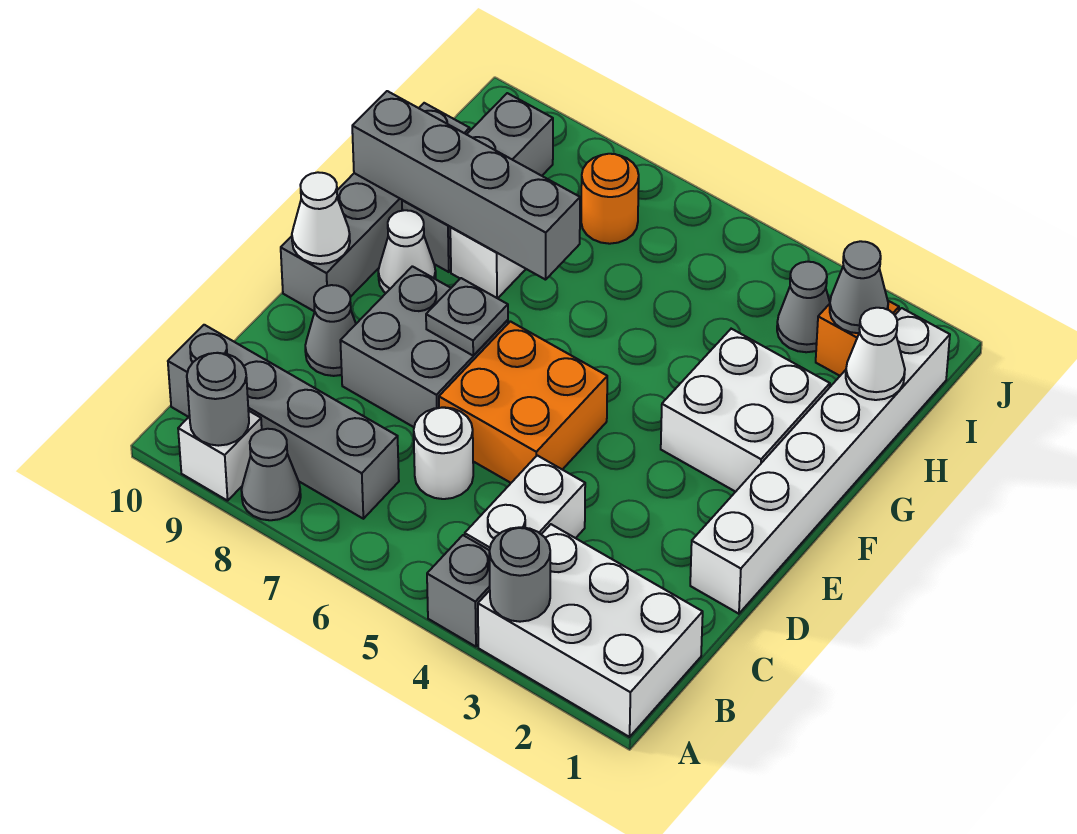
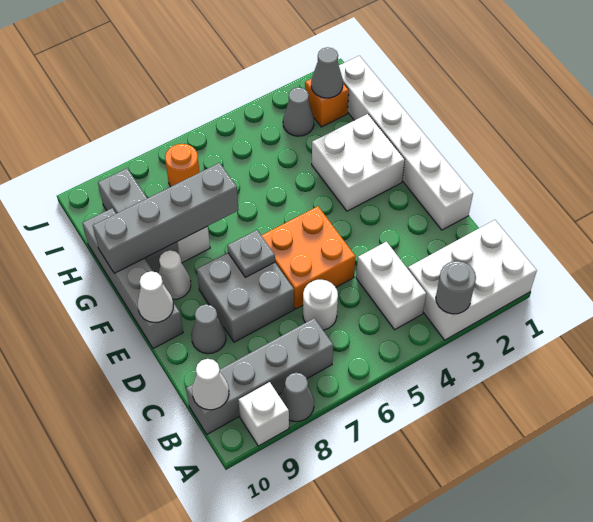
grey 1x1 brick [427,535,490,647] -> none
grey 1x1 round brick [187,353,249,446] -> none
white 1x1 cone [846,308,905,400] -> white 1x1 cone moved to [192,359,229,410]

